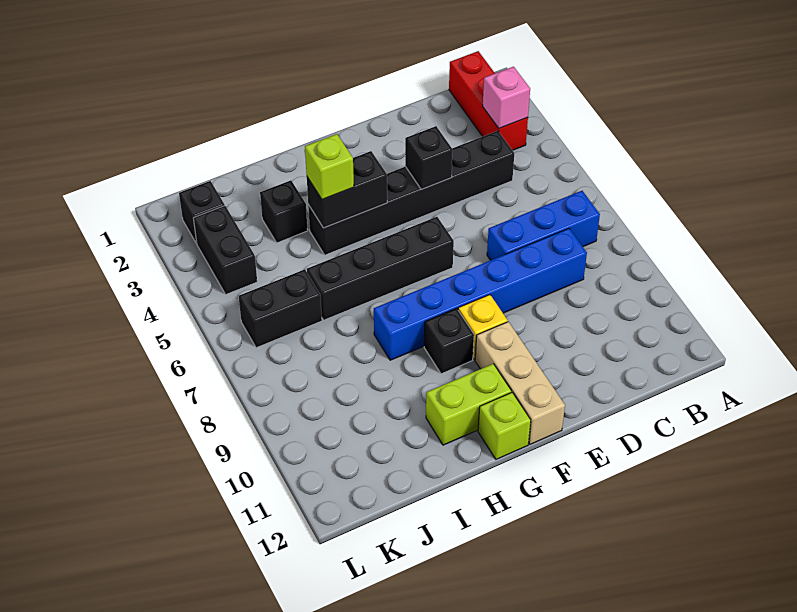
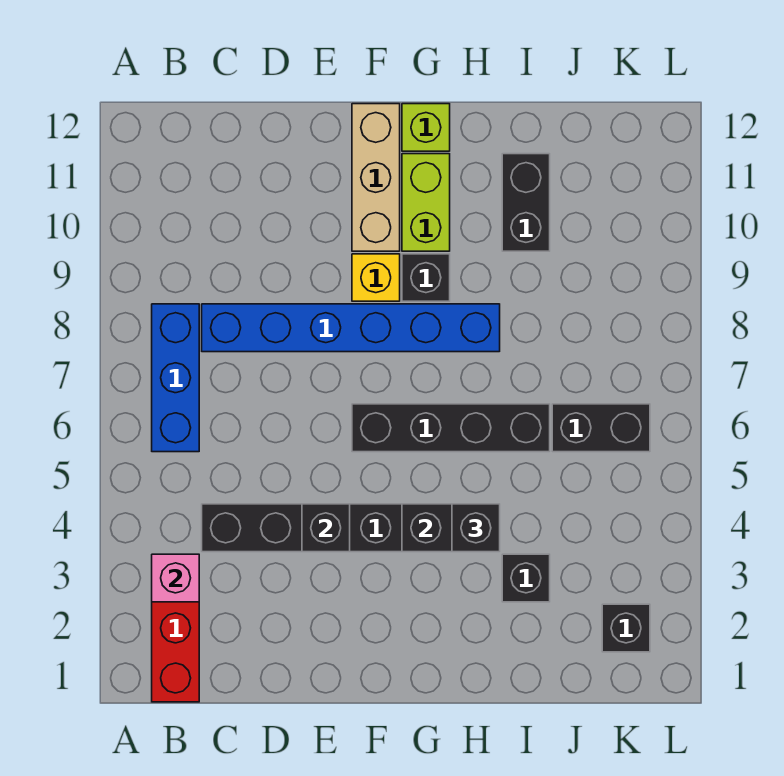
blue 1x3 brick [487,191,600,260] -> blue 1x3 brick turned to [152,304,199,452]
lime 1x2 brick [426,364,511,445] -> lime 1x2 brick turned to [402,154,450,251]
lime 1x1 brick [305,134,354,199] -> black 1x1 brick [452,504,500,552]
black 1x2 brick [193,206,257,294] -> black 1x2 brick moved to [502,154,550,251]

